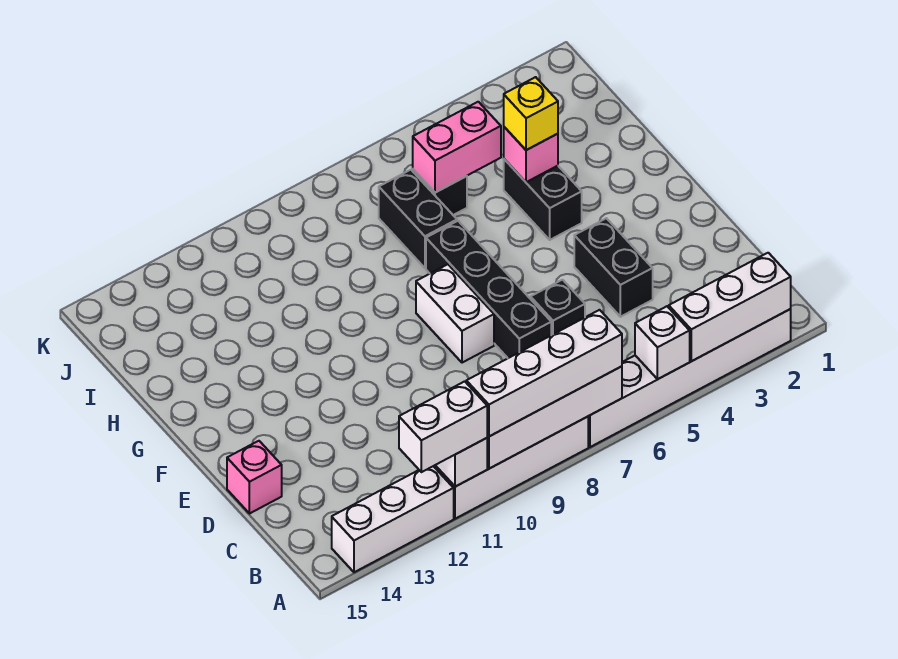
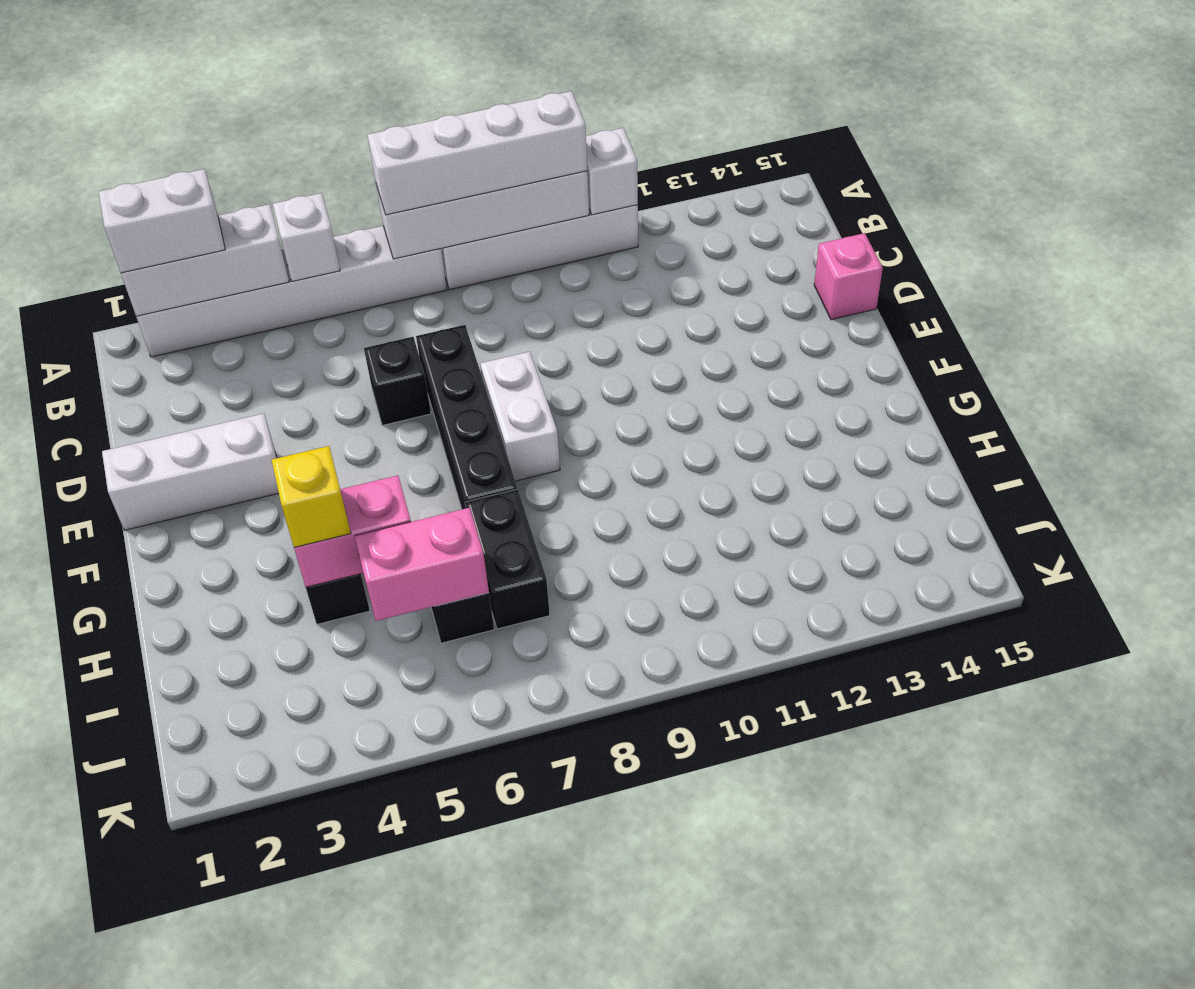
white 1x2 brick [399,381,487,472] -> white 1x2 brick moved to [99,169,225,273]
white 1x3 brick [332,466,454,572] -> white 1x3 brick moved to [102,413,279,530]
black 1x2 brick [574,218,653,317] -> none
pink 1x1 brick [504,127,558,182] -> pink 1x2 brick [294,476,411,587]

